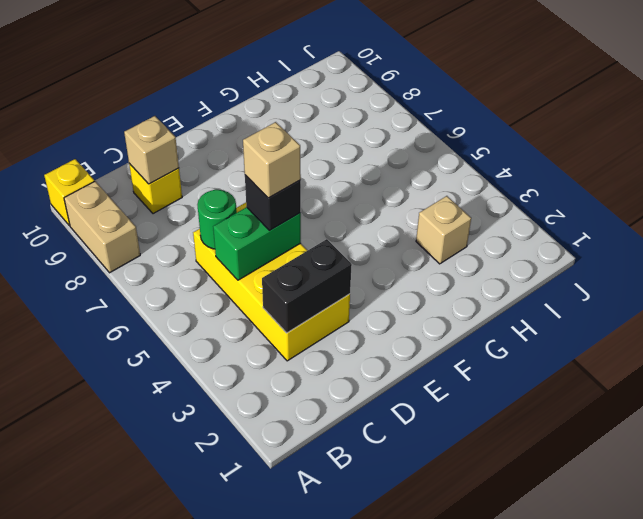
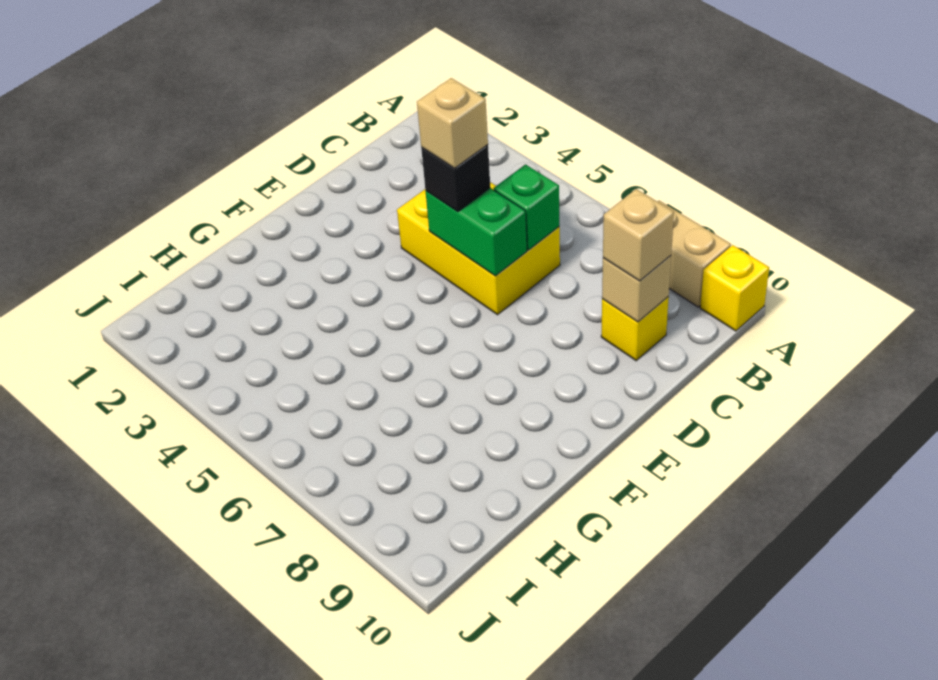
yellow 2x4 brick [193,203,350,361] -> yellow 2x3 brick [397,182,560,315]
black 1x2 brick [262,239,352,333] -> none
green 1x2 brick [213,207,301,280] -> green 1x2 brick turned to [425,188,527,276]
green 1x1 round brick [197,190,237,249] -> green 1x1 brick [494,164,559,250]
tan 1x1 brick [416,196,471,264] -> tan 1x1 brick moved to [603,189,674,281]

